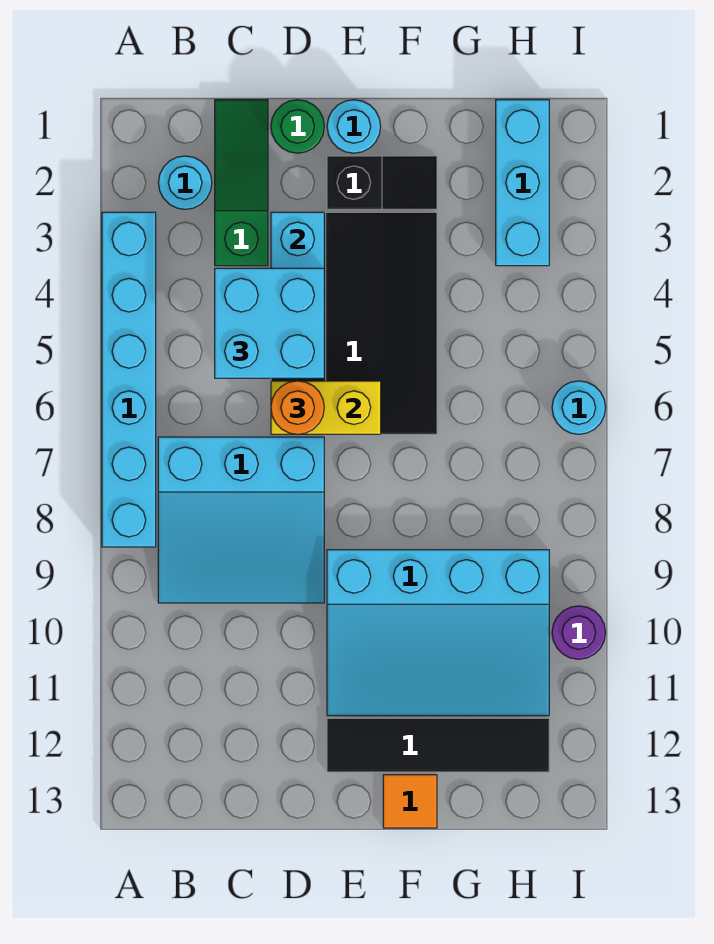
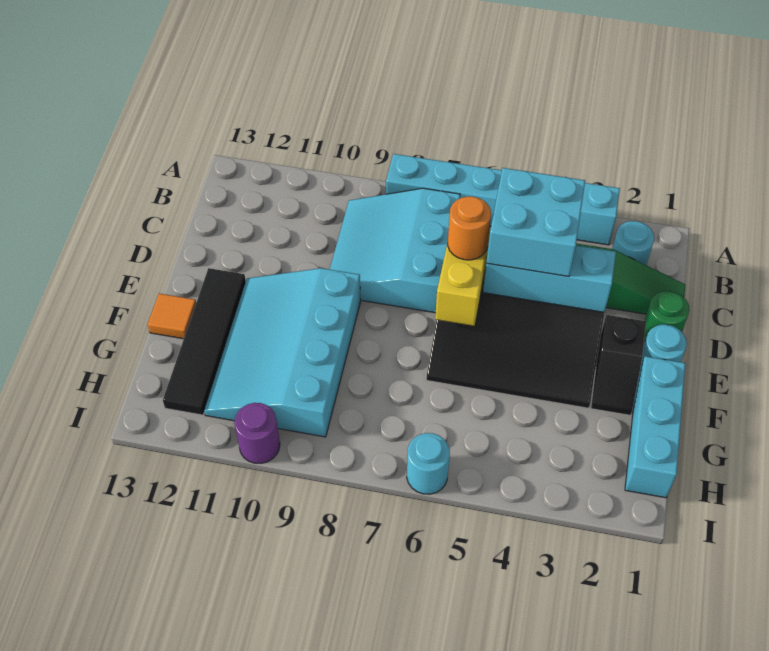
cyan 1x3 brick [496,100,549,266] -> cyan 1x3 brick turned to [625,356,685,498]

